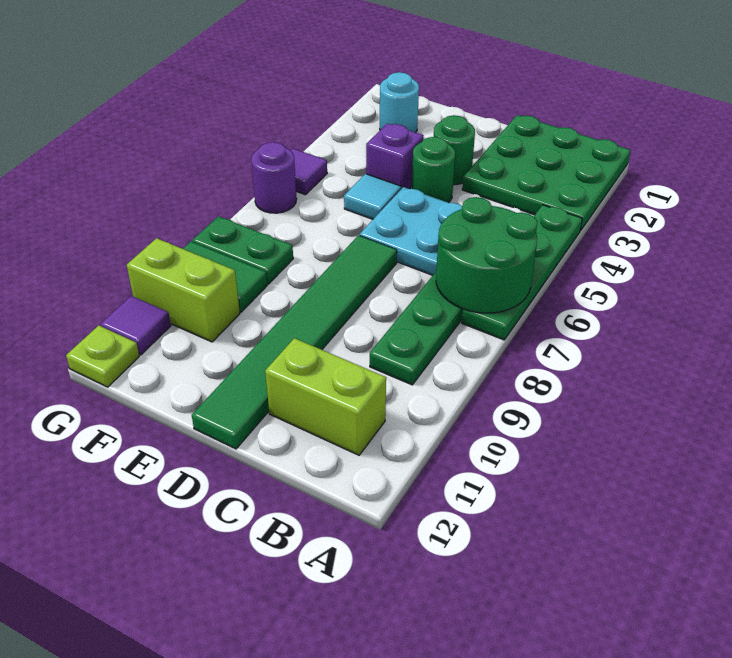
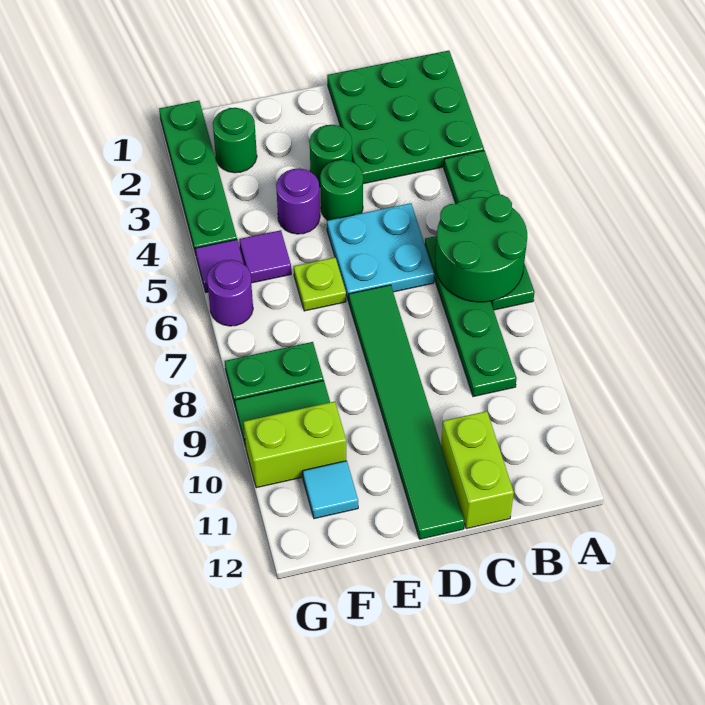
lime 1x2 brick [265,338,386,455] -> lime 1x2 brick turned to [441,411,514,529]
purple 1x1 brick [366,123,424,189] -> purple 1x1 round brick [276,169,320,234]
cyan 1x1 tile [344,174,401,219] -> cyan 1x1 tile moved to [303,461,358,519]
cyan 1x1 round brick [380,72,419,133] -> green 1x1 round brick [213,108,257,173]
none -> green 1x4 plate [159,101,237,254]
purple 1x1 tile [100,296,171,355] -> purple 1x1 tile moved to [239,230,291,283]
lime 1x1 plate [66,325,139,387] -> lime 1x1 plate moved to [294,258,346,311]

